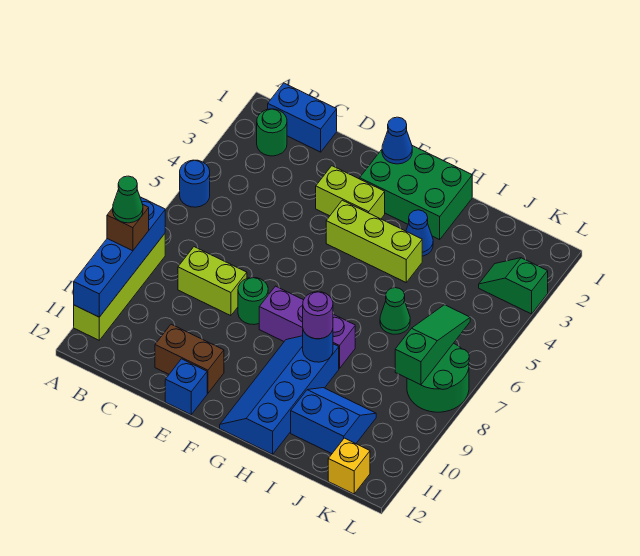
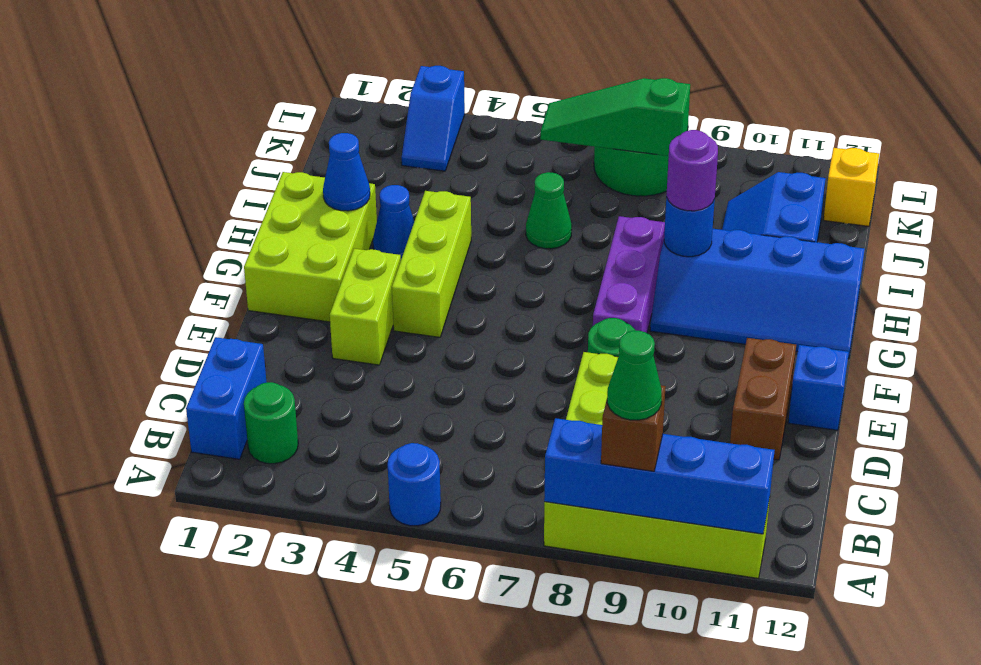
green 2x3 brick [360,146,472,240] -> lime 2x3 brick [244,172,377,322]
blue 1x1 cone [382,117,412,164] -> blue 1x1 cone moved to [323,133,370,211]
green 1x2 slope [479,258,548,314] -> blue 1x2 slope [402,66,465,171]

